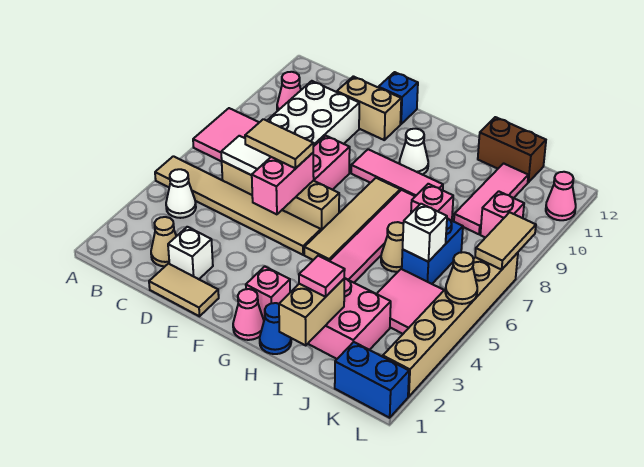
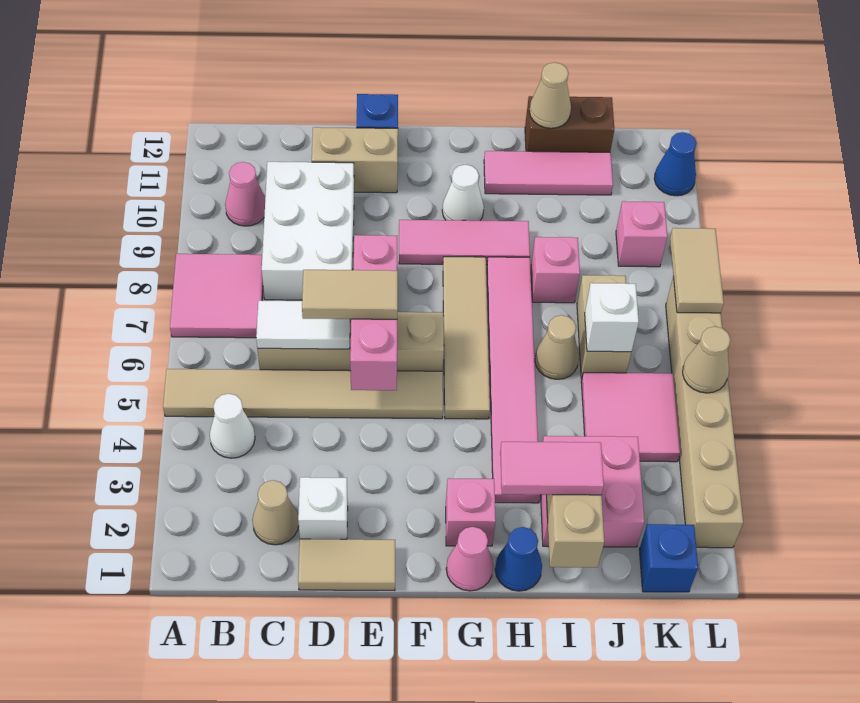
pink 1x1 tile [299,256,345,297] -> pink 1x2 tile [500,442,604,495]
none -> tan 1x1 cone [529,62,571,128]
blue 1x2 brick [402,218,463,284] -> tan 1x2 brick [577,275,631,379]
pink 1x3 tile [454,163,528,234] -> pink 1x3 tile turned to [484,151,613,195]
blue 1x2 brick [335,342,409,418] -> blue 1x1 brick [639,524,698,592]
pink 1x1 cone [546,172,576,220] -> blue 1x1 cone [654,132,696,196]

